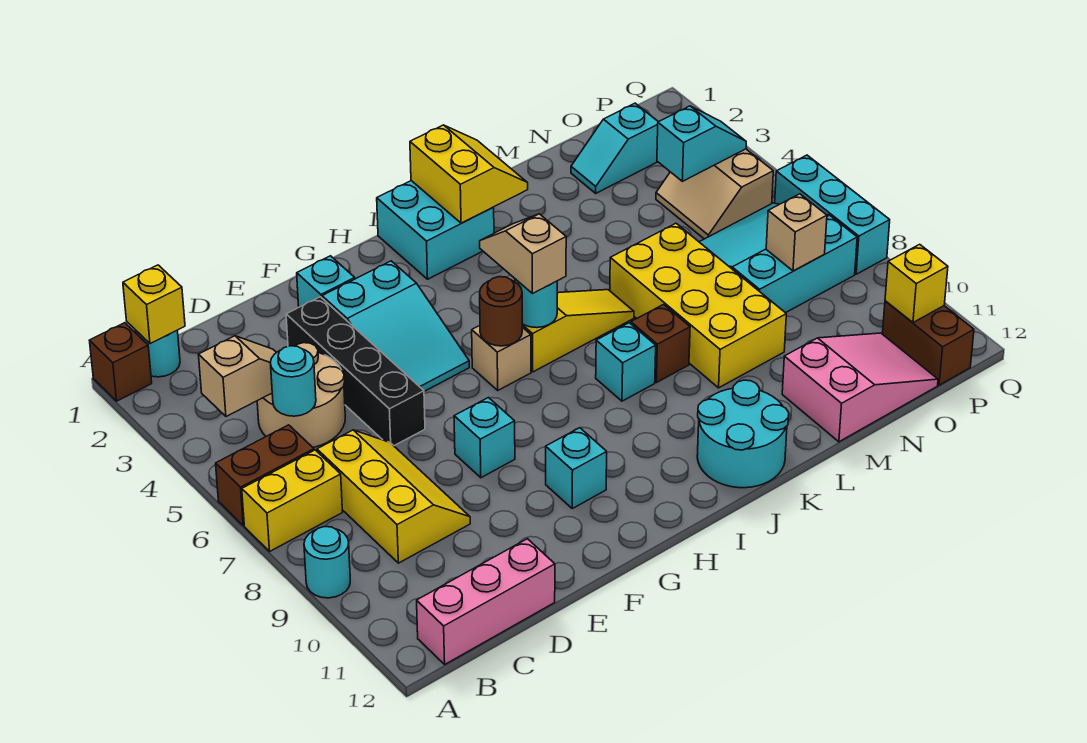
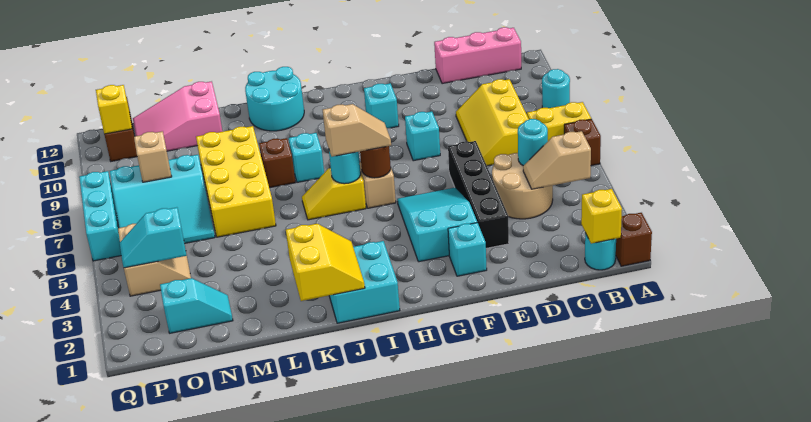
brown 1x2 brick [216,425,314,526] -> brown 1x1 brick [564,119,601,166]
tan 1x2 slope [480,214,566,294] -> tan 1x2 slope turned to [323,104,391,157]
yellow 1x3 slope [522,290,634,372] -> yellow 1x2 slope [302,168,366,220]
yellow 2x2 slope [410,125,528,223] -> yellow 2x2 slope turned to [286,224,365,301]

